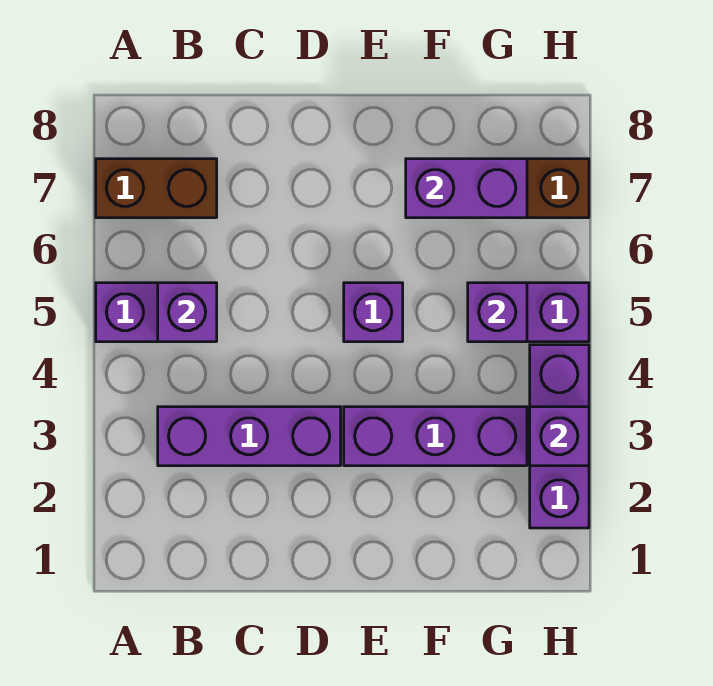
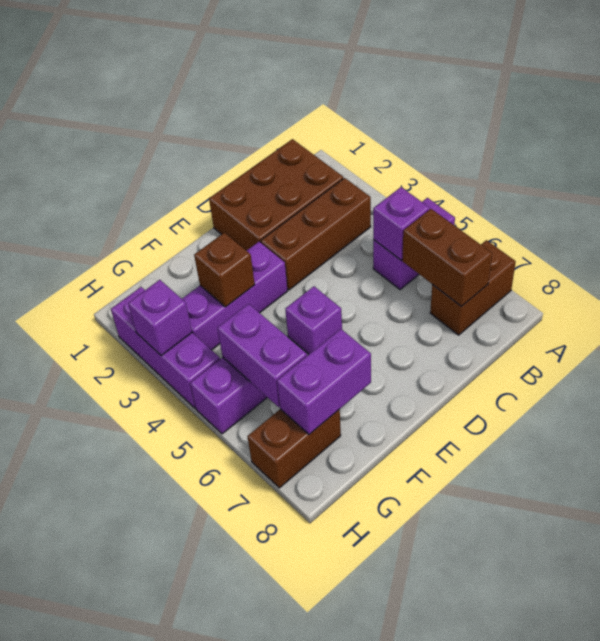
none -> brown 2x3 brick [209,139,343,251]
purple 1x3 brick [158,407,341,466] -> brown 1x3 brick [261,178,371,290]
none -> brown 1x2 brick [402,209,492,307]
none -> brown 1x1 brick [194,233,255,307]
purple 1x1 brick [468,283,527,342] -> purple 1x2 brick [217,304,307,407]

